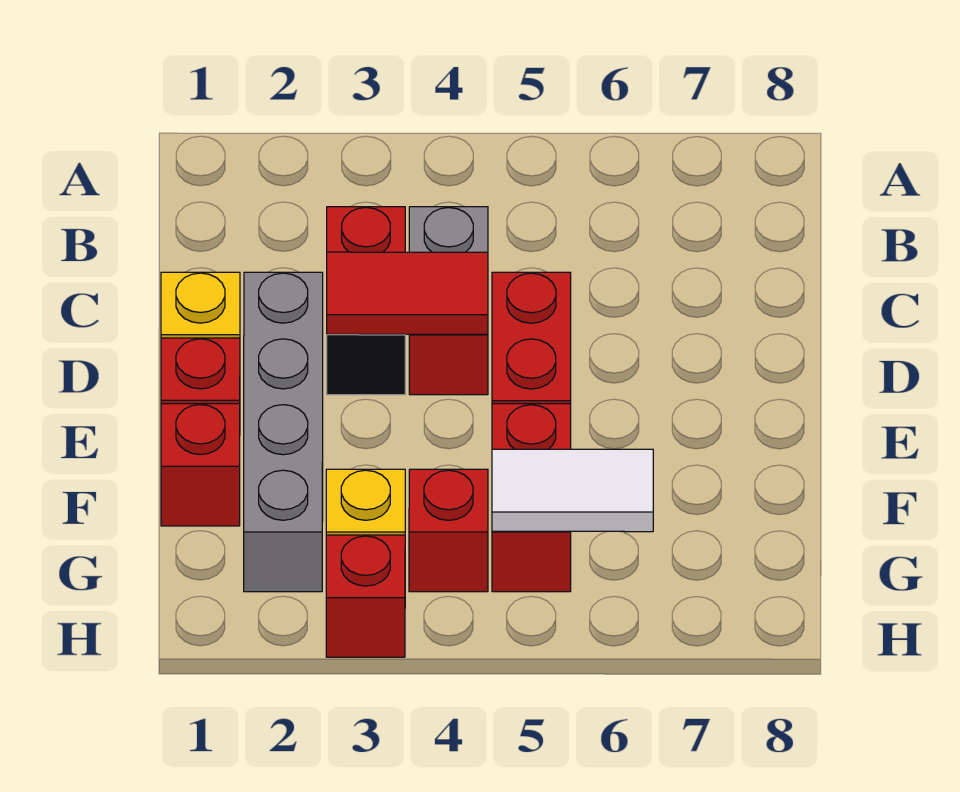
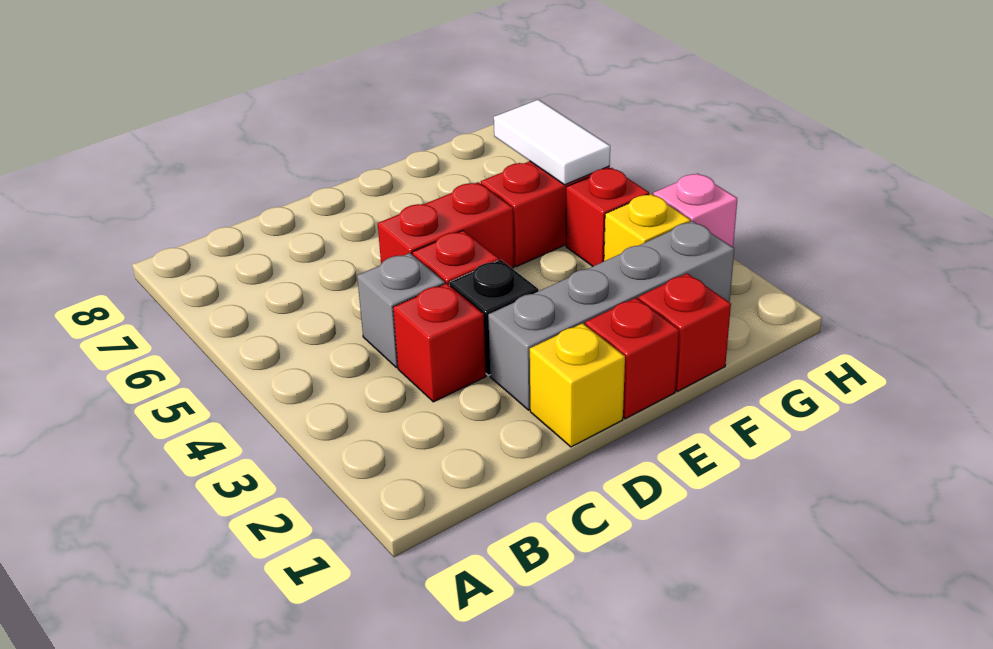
red 1x2 tile [327,252,488,334] -> none
red 1x1 brick [326,535,405,657] -> pink 1x1 brick [653,173,737,247]

